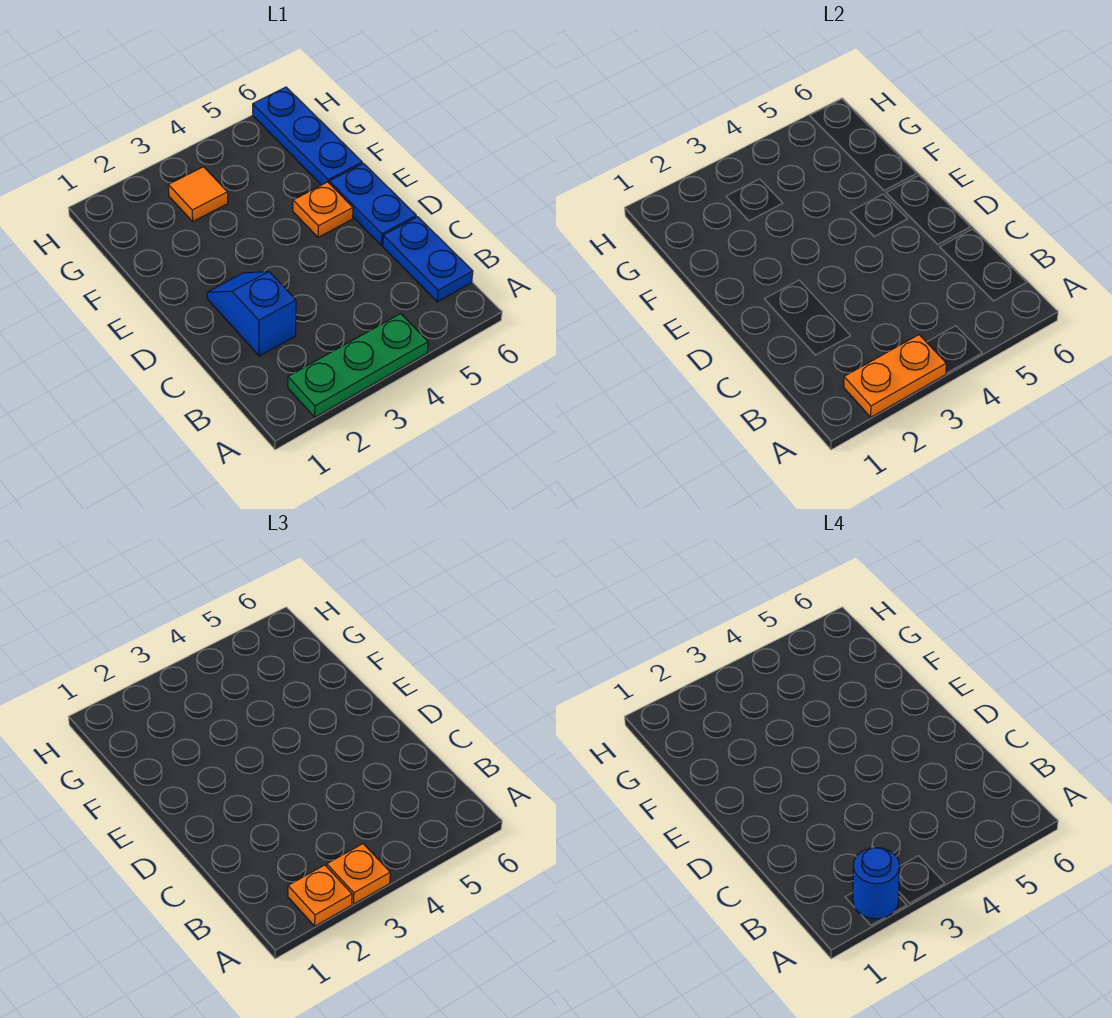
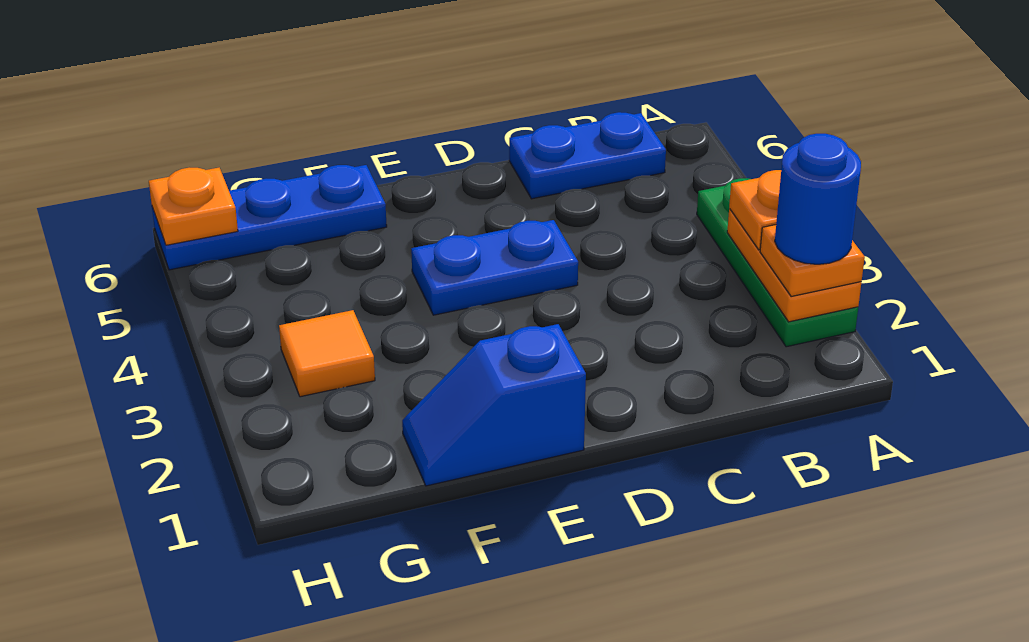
blue 1x2 slope [207,272,296,356] -> blue 1x2 slope moved to [402,324,586,486]
blue 1x2 plate [329,163,416,245] -> blue 1x2 plate moved to [411,220,578,315]
orange 1x1 plate [293,182,353,237] -> orange 1x1 plate moved to [149,168,238,245]

